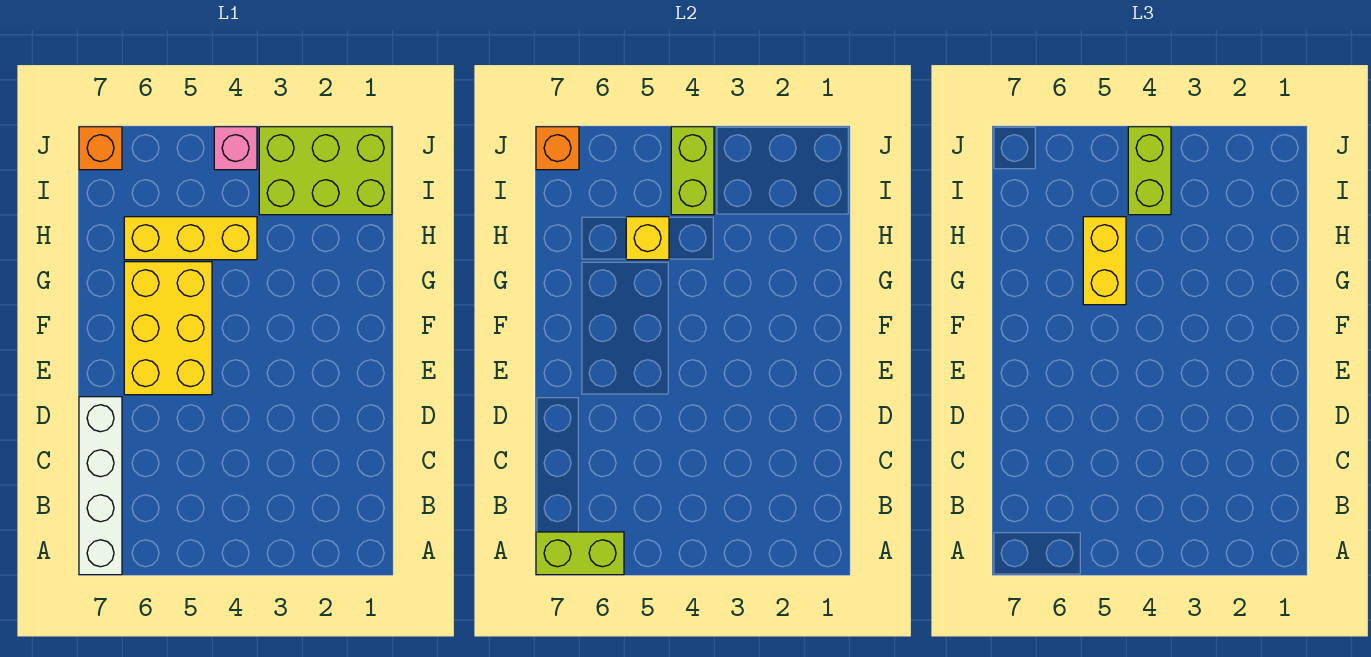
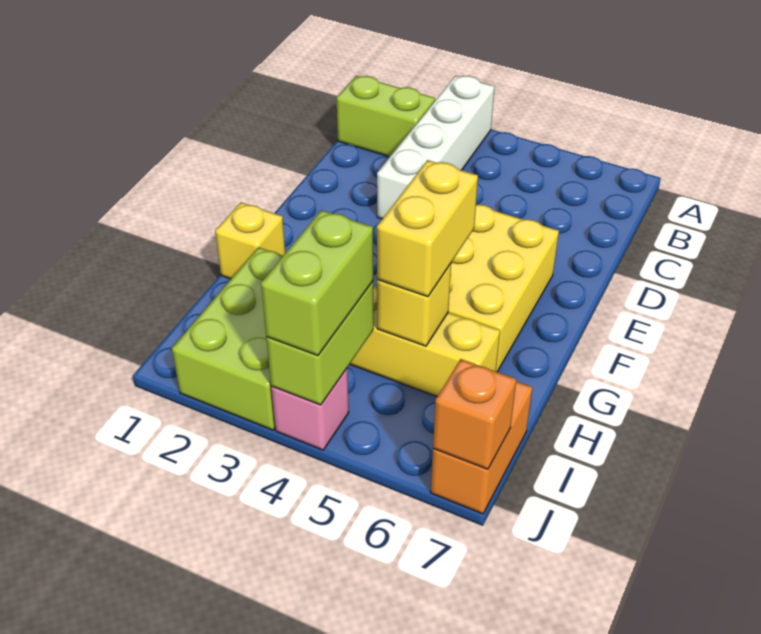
lime 1x2 brick [536,532,624,575] -> lime 1x2 brick moved to [336,76,435,157]
white 1x4 brick [79,397,122,575] -> white 1x4 brick moved to [377,76,494,219]
none -> yellow 1x1 brick [215,202,285,279]
lime 2x3 brick [259,127,392,215] -> lime 2x3 brick turned to [172,247,283,430]
orange 1x1 brick [79,127,122,170] -> orange 1x2 brick [431,381,533,514]

